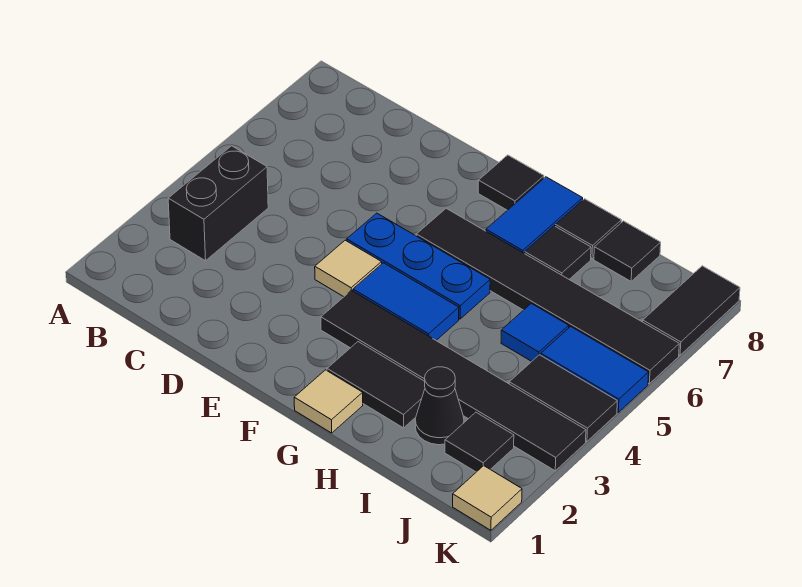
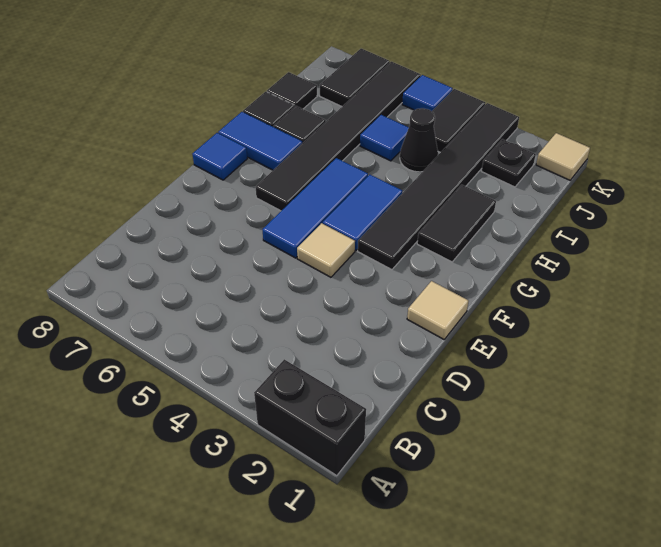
black 1x2 brick [168,146,268,261] -> black 1x2 brick moved to [254,359,366,476]
blue 1x3 plate [347,213,490,319] -> blue 1x3 tile [262,158,368,258]
black 1x1 tile [478,155,544,210] -> blue 1x1 tile [193,133,247,180]
tan 1x1 tile [294,370,363,433] -> tan 1x1 tile moved to [407,281,469,339]
black 1x1 cone [415,367,464,445] -> black 1x1 cone moved to [400,108,438,172]
black 1x1 tile [445,412,514,472] -> black 1x1 plate [482,139,536,187]
blue 1x2 tile [541,327,649,412] -> blue 1x1 tile [402,75,453,111]
black 1x2 tile [643,266,740,355] -> black 1x2 tile turned to [320,49,390,106]

